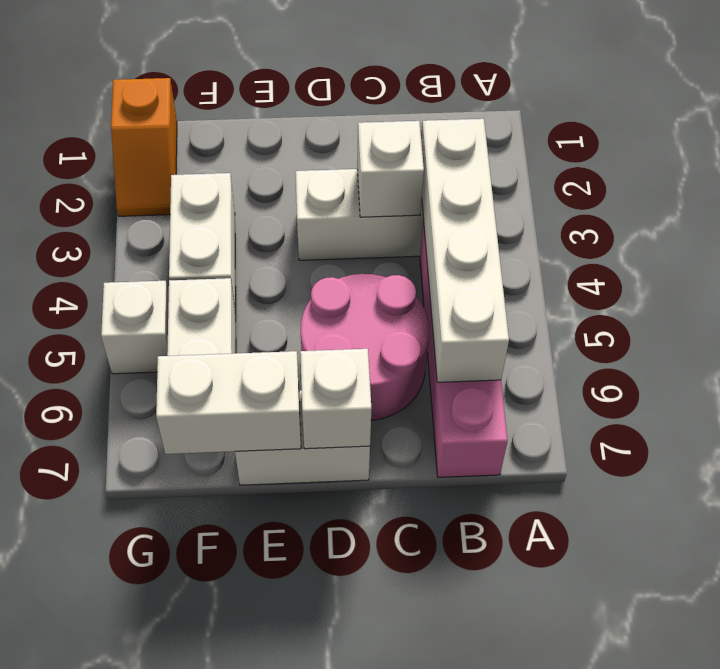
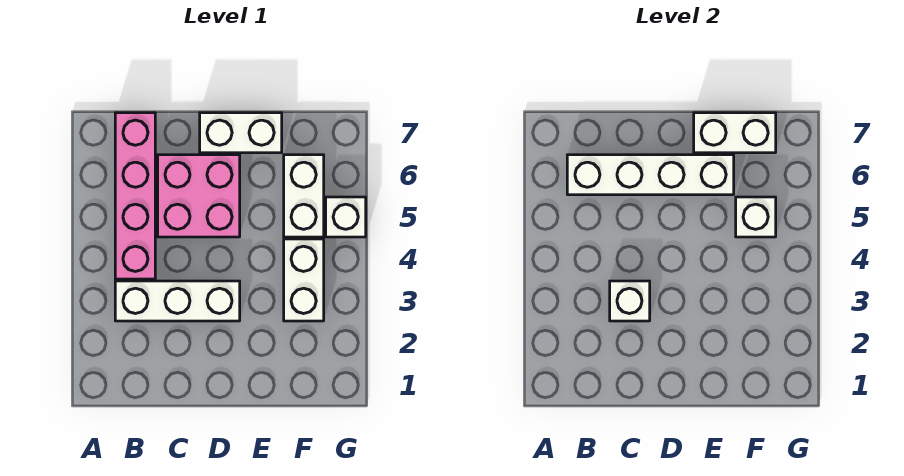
white 1x4 brick [421,119,509,382] -> white 1x4 brick turned to [567,155,734,195]
pink 2x2 round brick [301,274,429,421] -> pink 2x2 brick [158,155,240,237]
white 1x1 brick [300,349,371,449] -> white 1x1 brick moved to [736,197,776,237]
orange 1x2 slope [111,78,177,216] -> none

